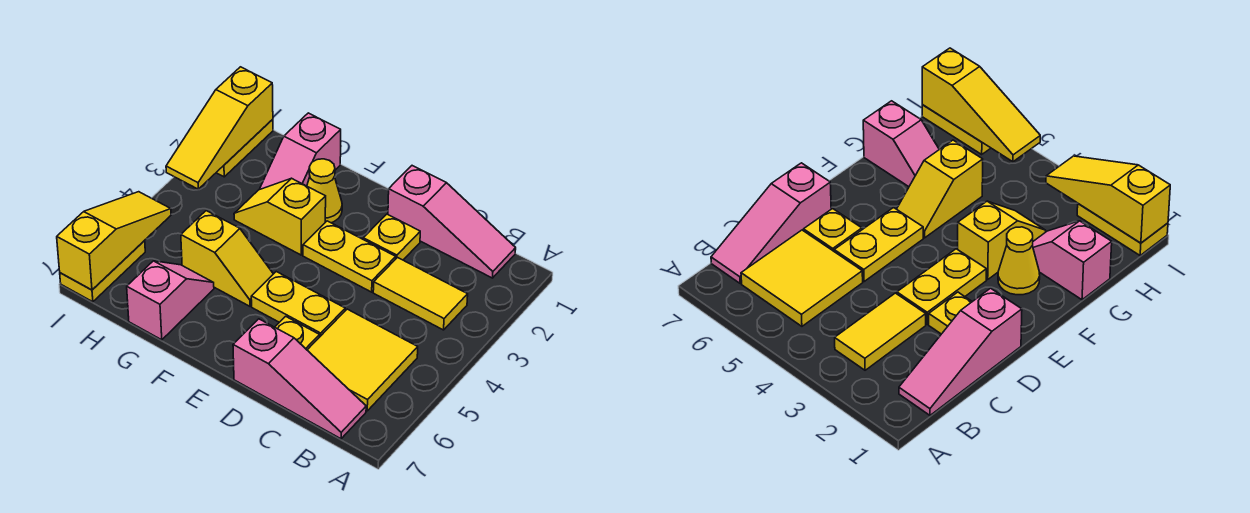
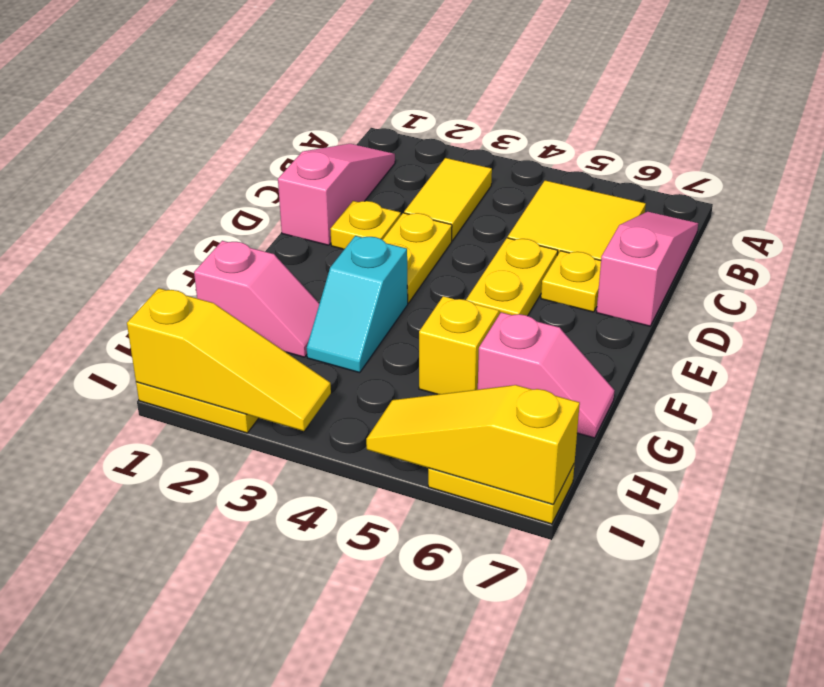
yellow 1x1 cone [307,159,342,223] -> none
yellow 1x2 slope [234,178,326,255] -> cyan 1x2 slope [307,236,408,373]
pink 1x2 slope [127,261,214,340] -> pink 1x2 slope turned to [478,312,615,438]

